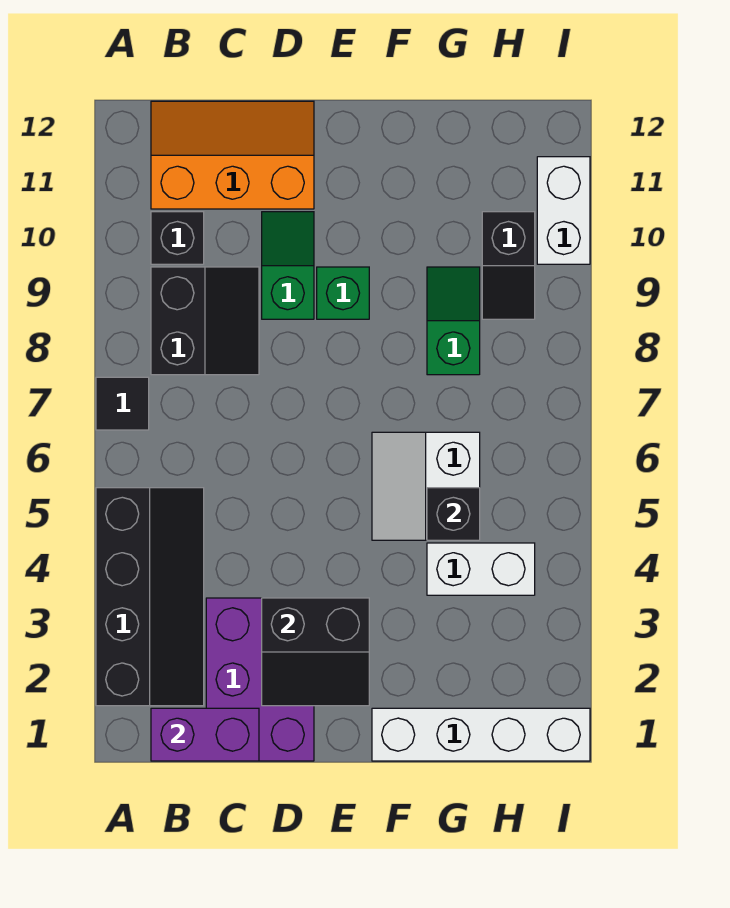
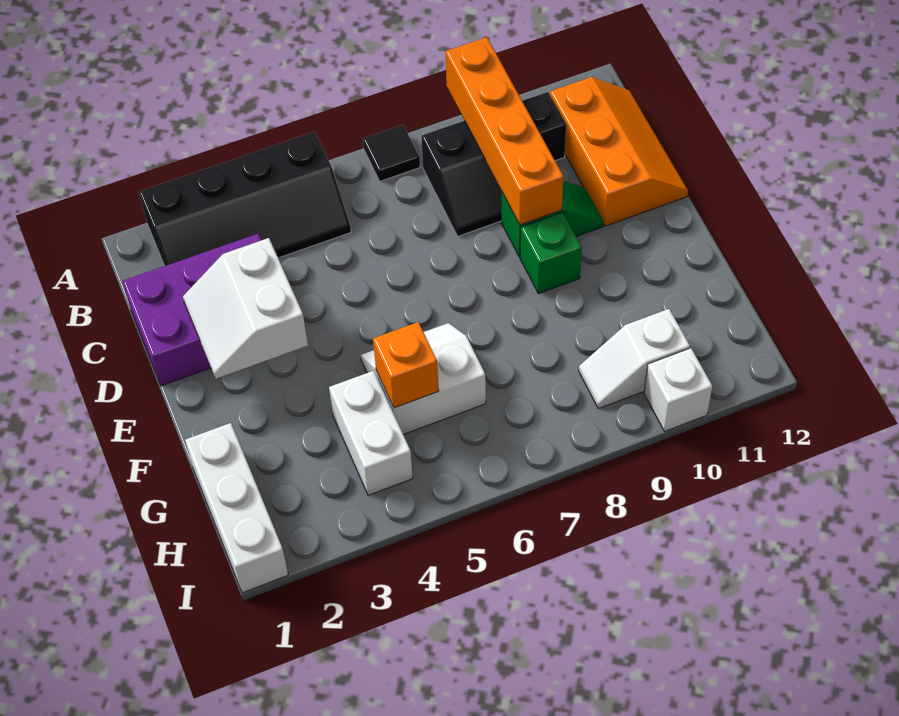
none -> orange 1x4 brick [446,37,563,225]
purple 1x2 brick [151,708,259,761] -> none
black 2x2 slope [262,598,369,706] -> white 2x2 slope [183,238,308,379]
white 1x4 brick [372,708,590,761] -> white 1x3 brick [185,423,288,593]
black 1x1 brick [427,488,480,540] -> orange 1x1 brick [373,322,439,408]
green 1x2 slope [427,267,480,375] -> none
black 1x2 slope [482,212,535,319] -> white 1x2 slope [579,309,690,409]
white 1x2 brick [537,157,590,264] -> white 1x1 brick [644,348,712,431]

